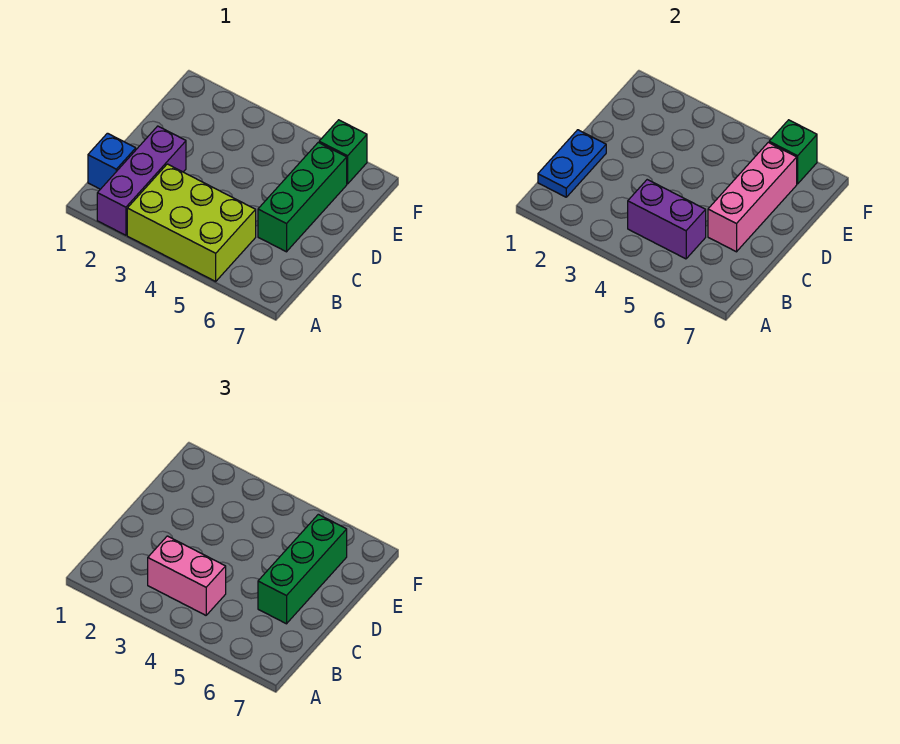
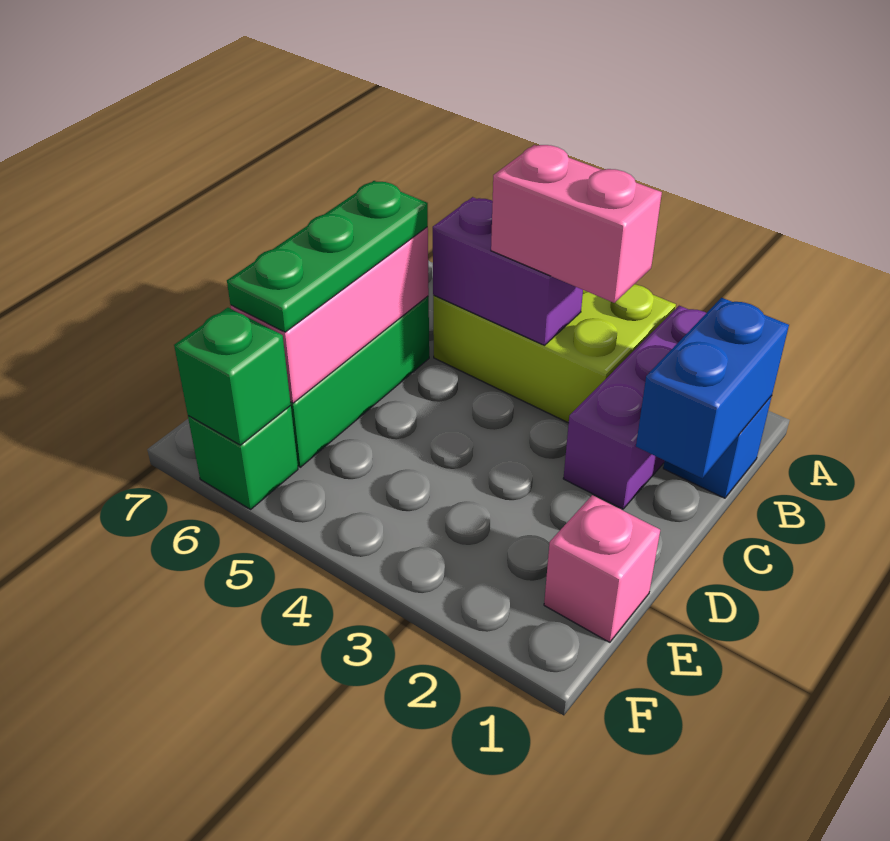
blue 1x2 plate [538,130,606,197] -> blue 1x2 brick [636,298,789,478]
green 1x3 brick [258,514,347,624] -> green 1x3 plate [227,181,428,332]
none -> pink 1x1 brick [544,495,660,642]

